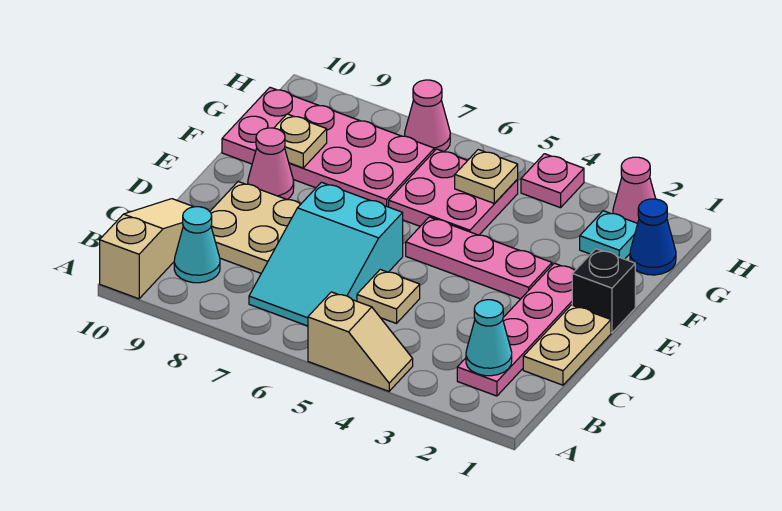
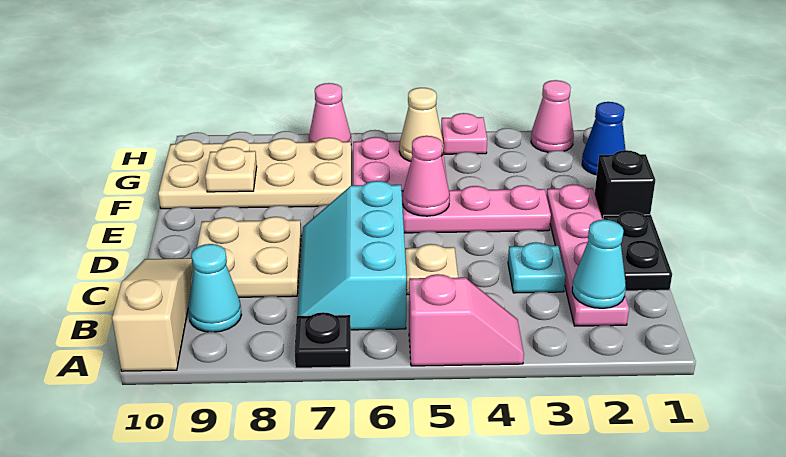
tan 1x2 slope [308,292,413,391] -> pink 1x2 slope [409,274,524,366]
none -> black 1x1 plate [294,312,351,368]
cyan 2x3 slope [249,182,403,326] -> cyan 2x3 slope turned to [298,181,407,330]
tan 1x2 plate [523,305,611,385] -> black 1x2 plate [603,211,672,291]
pink 1x1 cone [248,128,294,200] -> pink 1x1 cone moved to [402,136,450,216]
pink 2x4 plate [222,88,434,207] -> tan 2x4 plate [158,138,351,209]
cyan 1x1 plate [580,211,638,259] -> cyan 1x1 plate moved to [508,242,565,293]
tan 1x1 plate [455,150,518,204] -> tan 1x1 cone [399,88,444,161]

